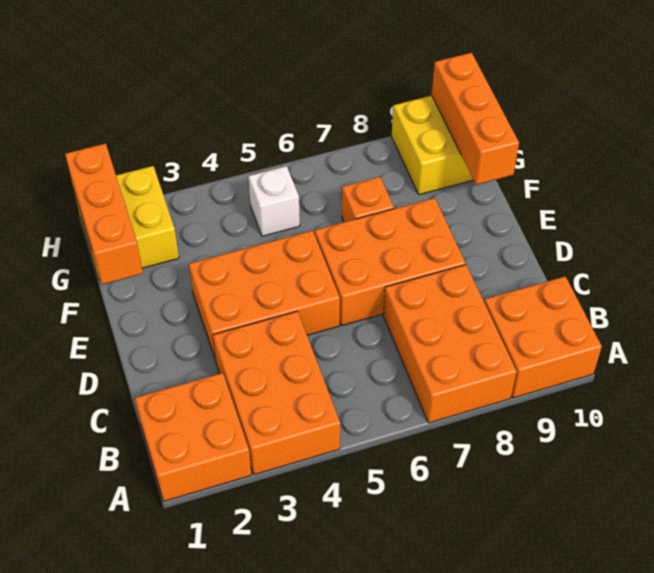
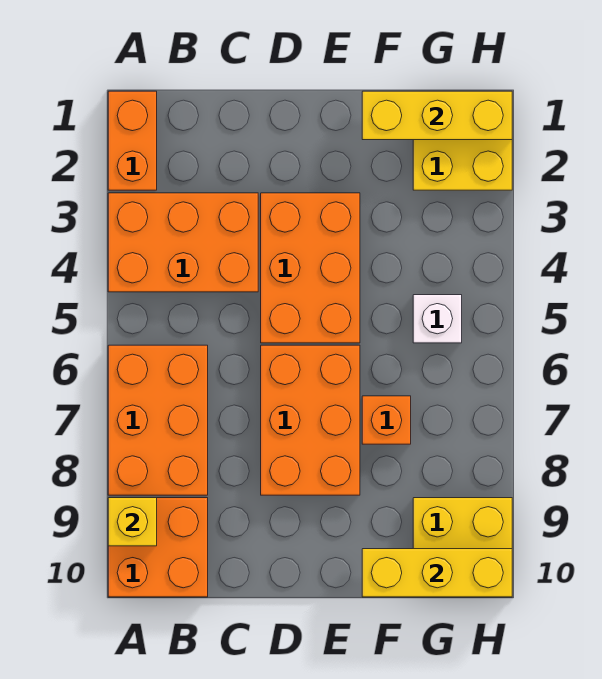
orange 2x2 brick [135,373,251,501] -> orange 1x2 brick [108,91,157,190]
orange 2x3 brick [383,265,517,423] -> orange 2x3 brick turned to [108,345,208,495]
none -> yellow 1x1 brick [108,498,157,546]
orange 1x3 brick [65,143,143,284] -> yellow 1x3 brick [362,91,512,140]
orange 1x3 brick [432,53,519,185] -> yellow 1x3 brick [362,549,512,597]

